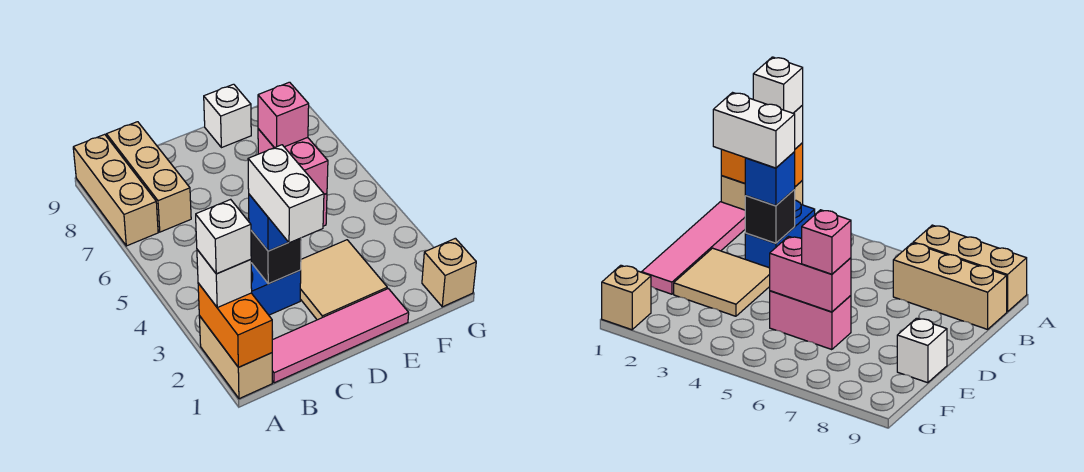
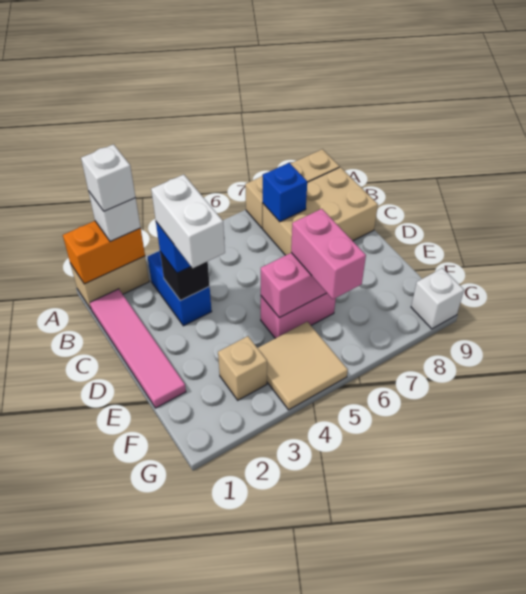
tan 1x3 brick [107,122,191,232] -> tan 2x3 brick [263,167,378,255]
none -> blue 1x1 brick [263,163,308,222]
white 1x2 brick [248,145,324,243] -> white 1x2 brick turned to [151,175,225,268]
tan 2x2 tile [300,240,387,320] -> tan 2x2 tile moved to [258,322,348,410]
pink 1x1 brick [258,82,309,148] -> pink 1x2 brick [291,209,366,299]
white 1x1 brick [204,84,251,148] -> white 1x1 brick moved to [411,268,464,329]
tan 1x1 brick [422,238,476,307] -> tan 1x1 brick moved to [218,336,267,400]

